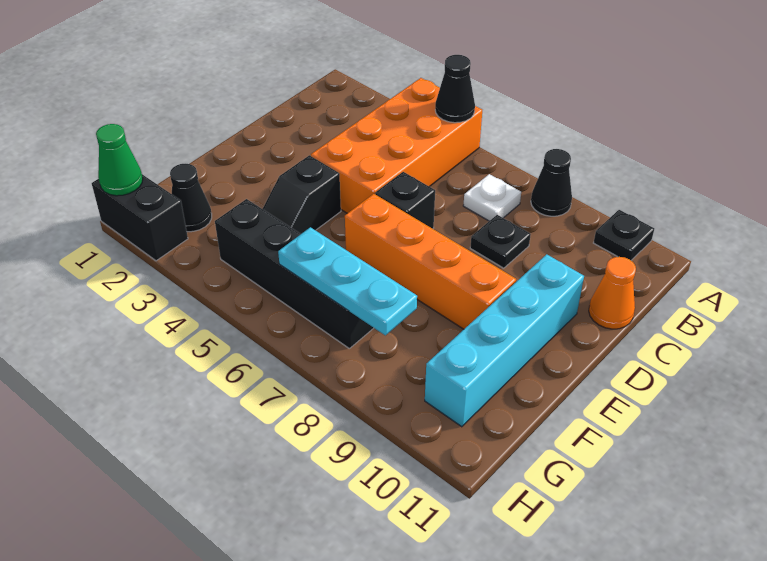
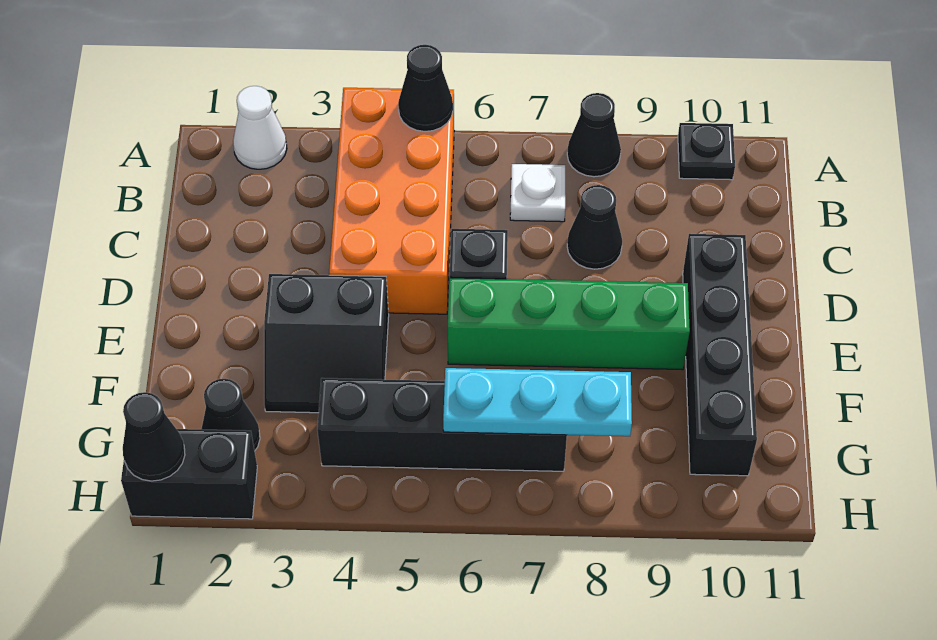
none -> white 1x1 cone [233,86,287,169]
black 1x1 plate [470,215,531,268] -> black 1x1 cone [567,185,622,269]
orange 1x1 cone [589,257,636,329] -> none
cyan 1x4 brick [425,254,584,427] -> black 1x4 brick [683,234,757,476]
black 1x2 slope [263,155,341,234] -> black 2x2 slope [264,274,389,413]
orange 1x4 brick [345,194,516,329] -> green 1x4 brick [448,278,690,370]
green 1x1 cone [96,124,143,196] -> black 1x1 cone [123,392,185,481]

